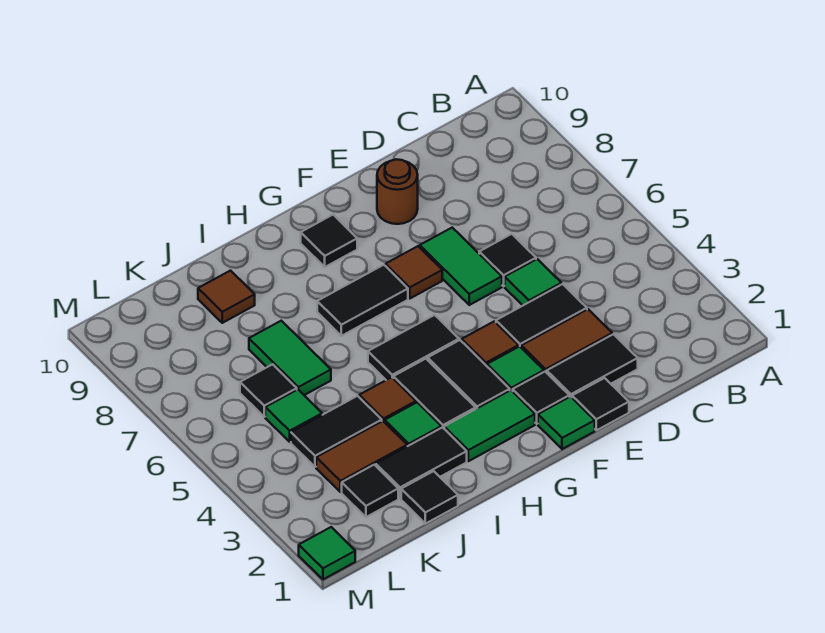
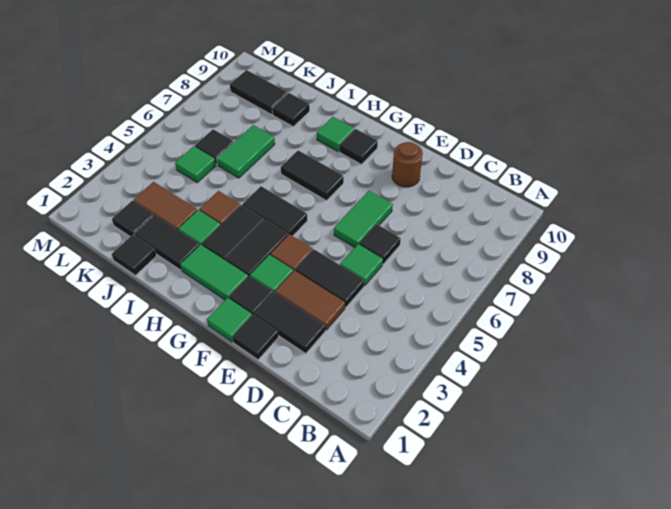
brown 1x1 tile [386,246,442,298] -> none
black 1x2 tile [291,396,382,467] -> black 1x2 tile moved to [230,70,288,115]
brown 1x1 tile [198,271,255,323] -> black 1x1 tile [272,93,310,127]
green 1x1 tile [299,527,355,579] -> green 1x1 tile moved to [317,117,355,151]

